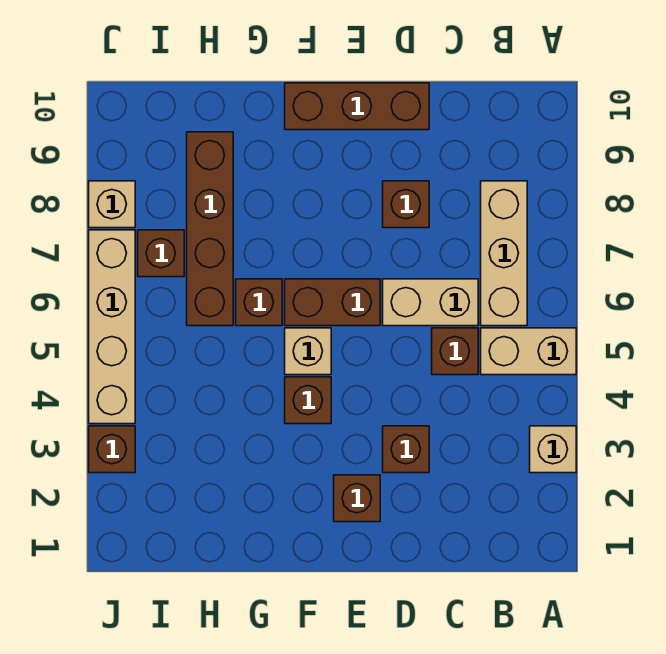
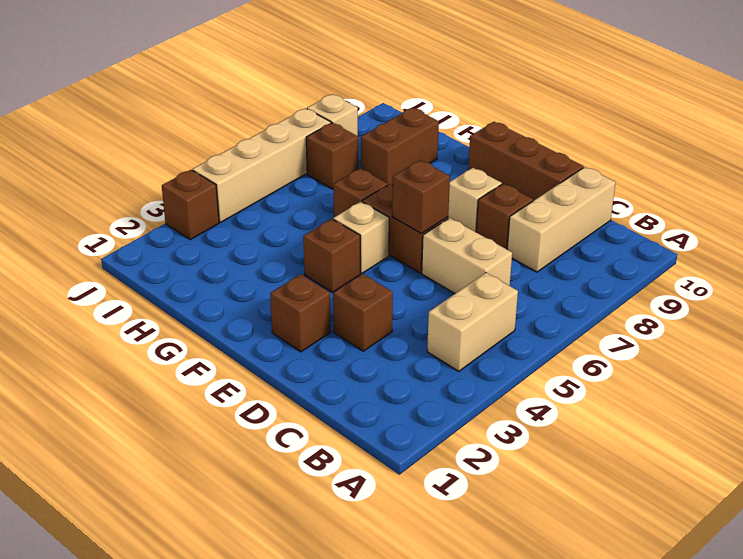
tan 1x1 brick [530,426,576,473] -> tan 1x1 brick moved to [448,168,502,232]
tan 1x2 brick [481,328,576,375] -> tan 1x2 brick turned to [427,273,518,371]
tan 1x3 brick [481,181,527,326] -> tan 1x3 brick moved to [507,167,616,272]
brown 1x1 brick [432,328,478,375] -> brown 1x1 brick moved to [392,160,450,233]
brown 1x4 brick [187,132,233,326] -> brown 1x2 brick [361,108,439,186]

